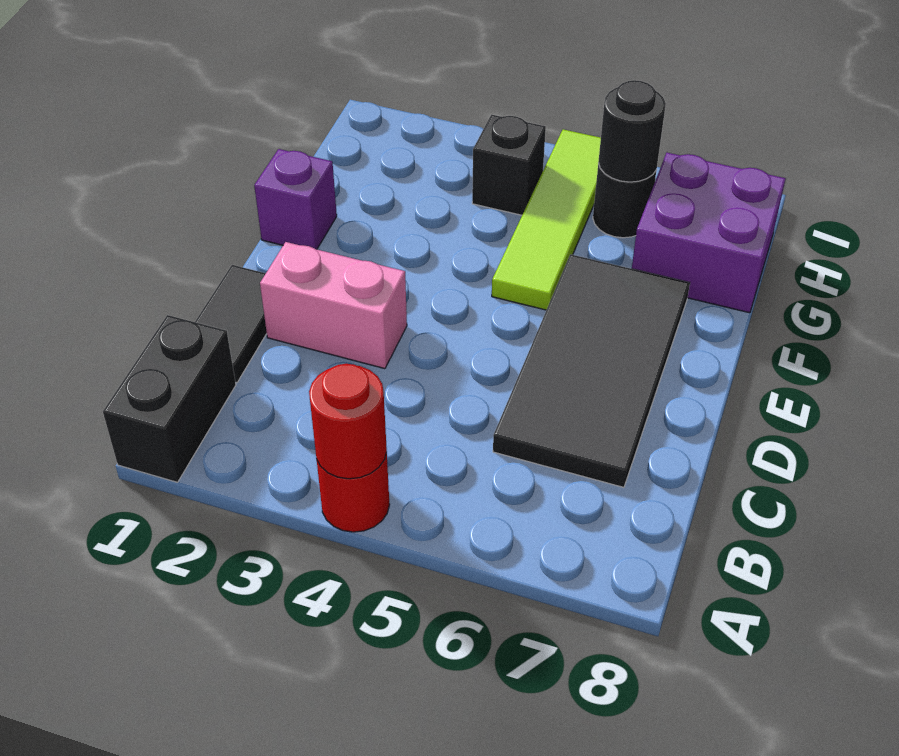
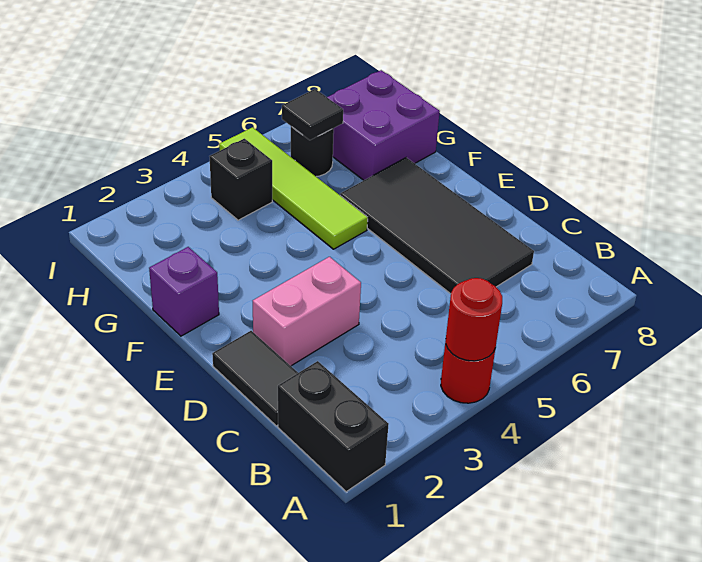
black 1x1 round brick [598,80,666,182] -> black 1x1 tile [282,89,343,140]

